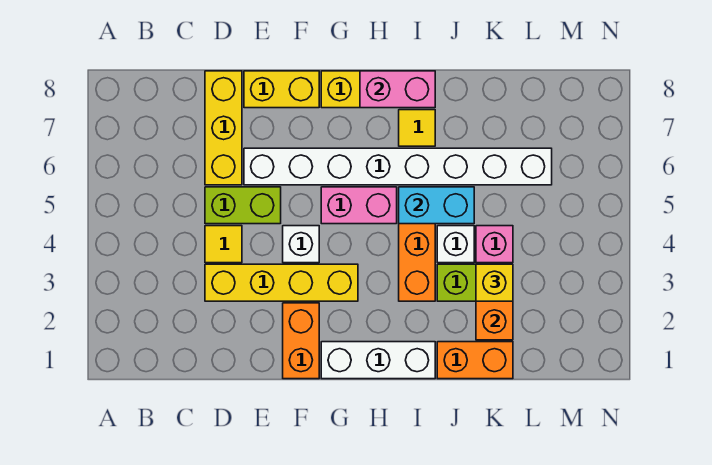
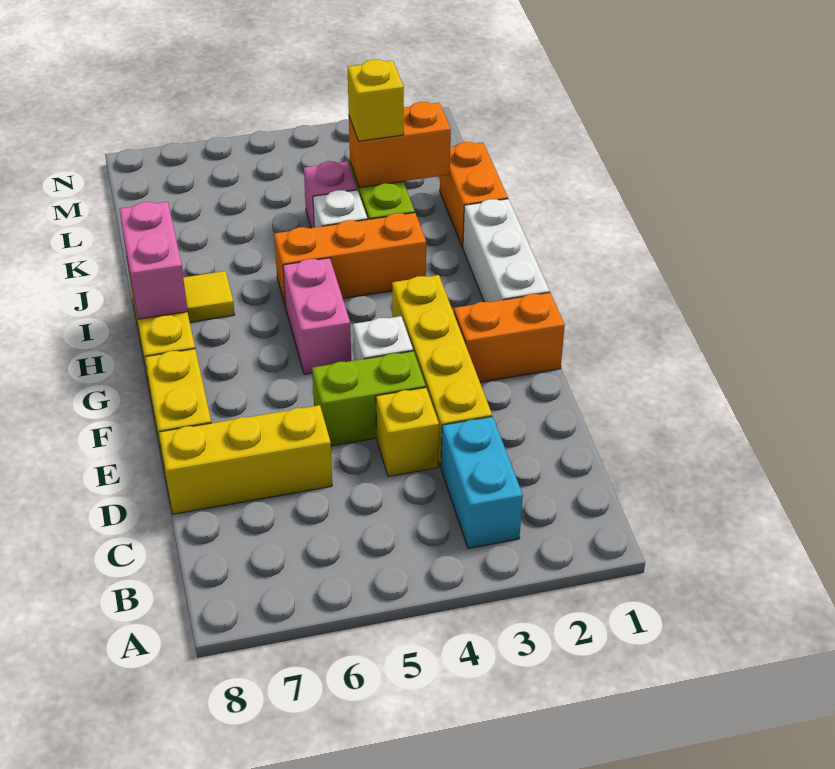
yellow 1x1 tile [205,226,242,263] -> yellow 1x1 brick [376,388,439,477]
lime 1x2 brick [205,187,281,224] -> lime 1x2 brick turned to [312,351,426,446]
white 1x8 brick [244,148,552,185] -> none
cyan 1x2 brick [399,187,474,224] -> cyan 1x2 brick moved to [441,417,523,548]

